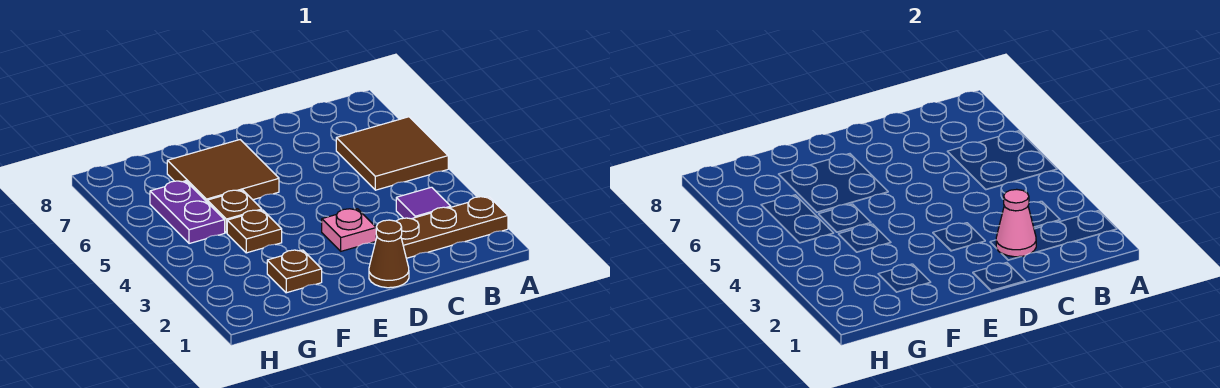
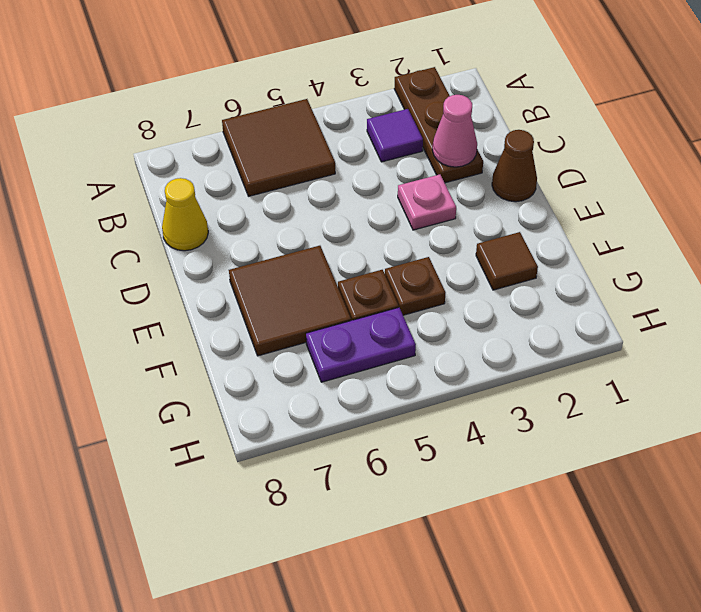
none -> yellow 1x1 cone [162,178,208,251]
brown 1x1 plate [267,250,322,293] -> brown 1x1 tile [476,232,538,290]

